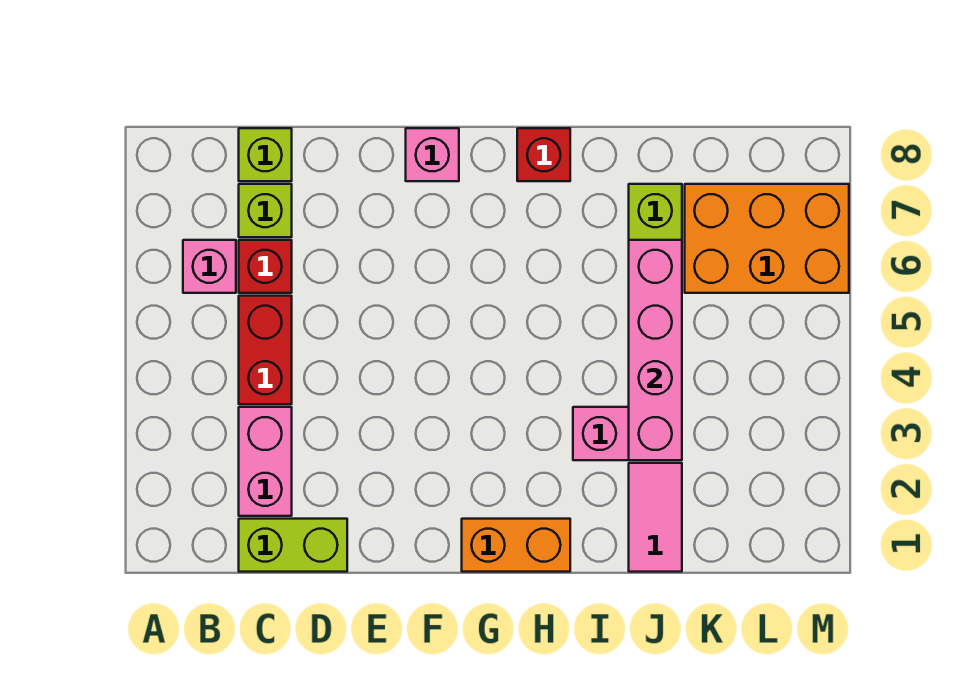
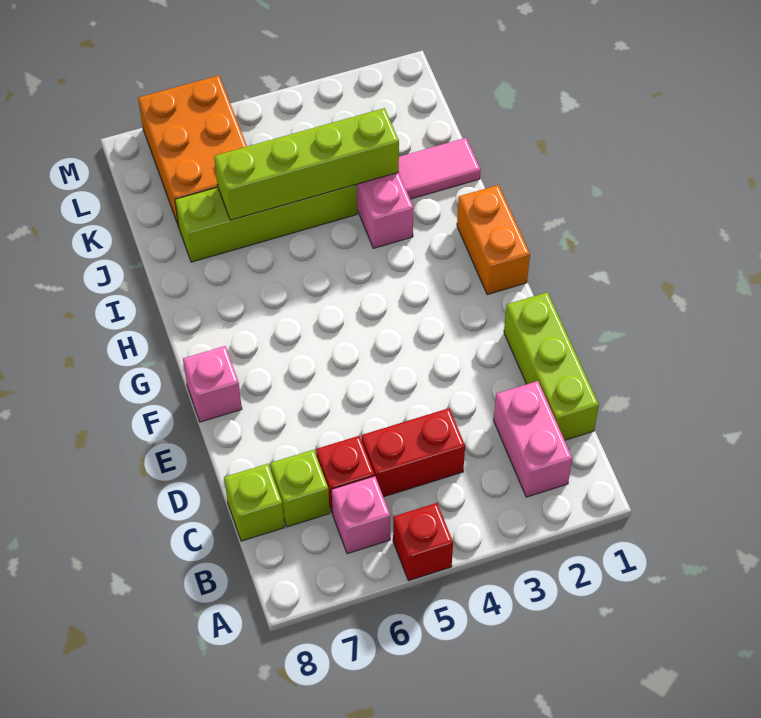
lime 1x2 brick [239,519,347,572] -> lime 1x3 brick [504,292,599,440]
pink 1x2 brick [239,407,292,516] -> pink 1x2 brick turned to [494,381,572,497]
red 1x1 brick [517,128,570,181] -> red 1x1 brick moved to [393,503,453,581]
pink 1x4 brick [629,240,682,460] -> lime 1x4 brick [214,108,399,220]

